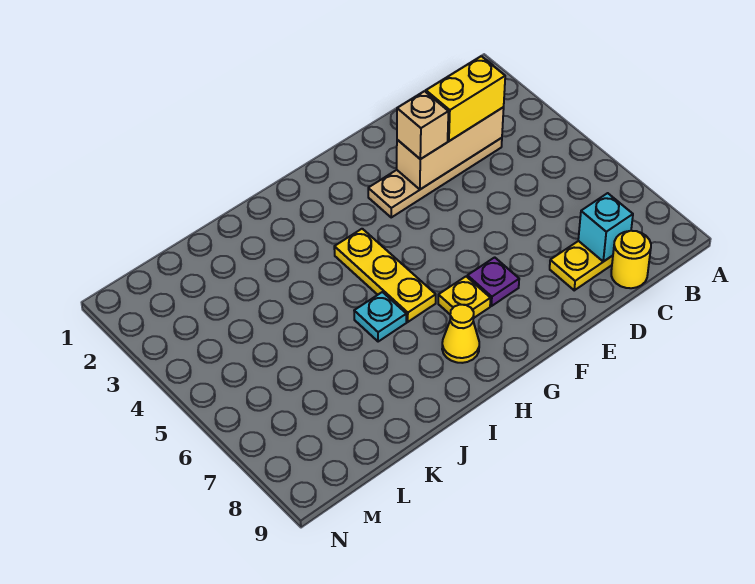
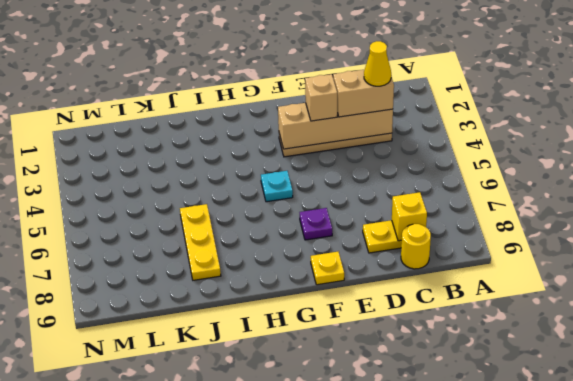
tan 1x3 brick [397,107,504,189] -> tan 1x4 brick [278,103,393,149]
yellow 1x2 brick [426,56,505,141] -> tan 1x2 brick [333,70,394,117]
cyan 1x1 brick [578,193,633,262] -> yellow 1x1 brick [392,192,427,241]
yellow 1x1 plate [438,277,491,318] -> yellow 1x1 plate moved to [311,252,344,285]
yellow 1x3 plate [334,229,436,322] -> yellow 1x3 plate moved to [180,204,221,280]
yellow 1x1 cone [442,305,479,363] -> yellow 1x1 cone moved to [364,41,391,86]
cyan 1x1 plate [354,292,406,342] -> cyan 1x1 plate moved to [261,171,293,202]

